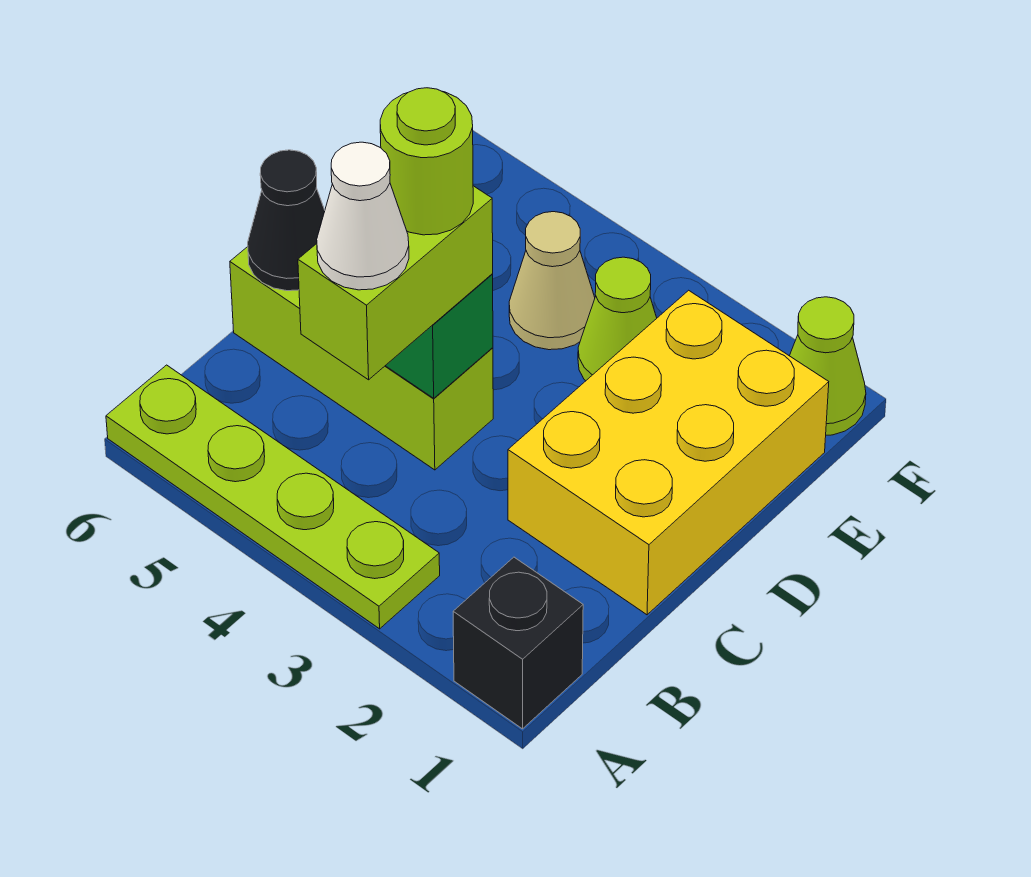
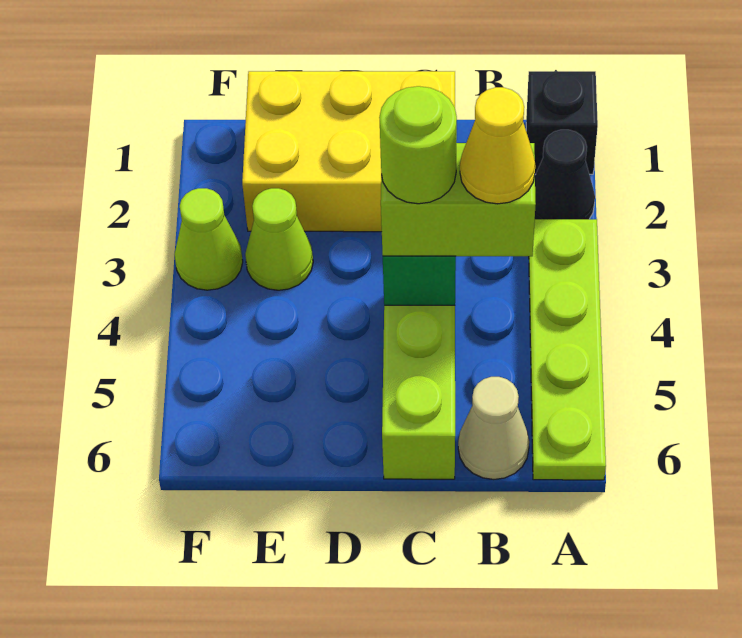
white 1x1 cone [317,142,409,290] -> yellow 1x1 cone [460,87,535,204]
black 1x1 cone [248,150,325,291] -> black 1x1 cone moved to [535,130,595,219]
tan 1x1 cone [509,212,595,350] -> tan 1x1 cone moved to [458,377,529,479]
lime 1x1 cone [790,297,866,435] -> lime 1x1 cone moved to [175,188,243,290]

